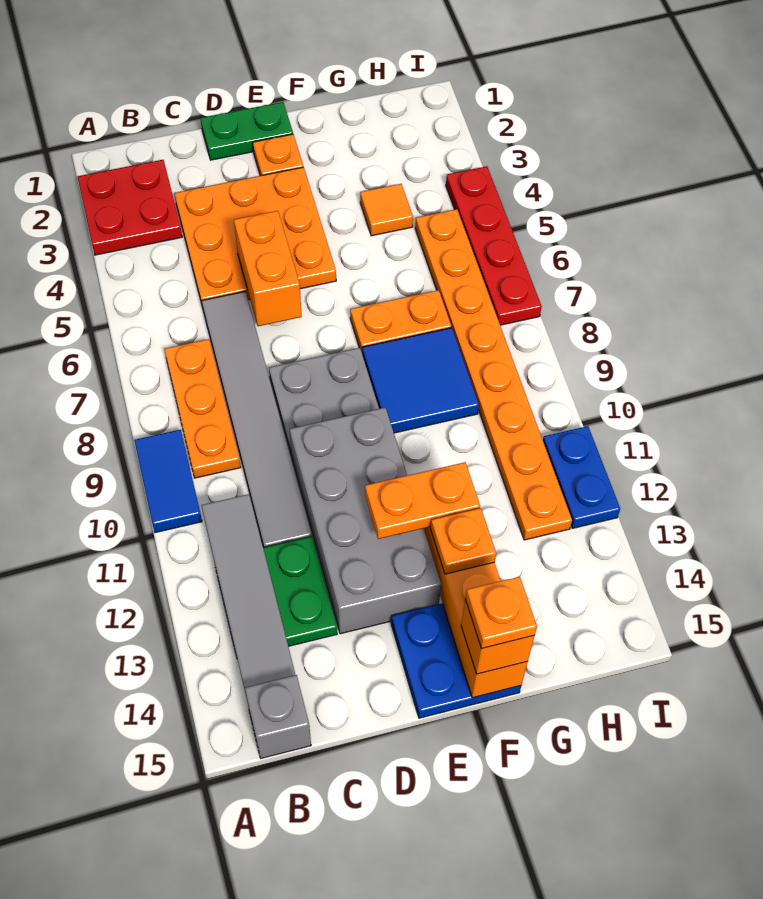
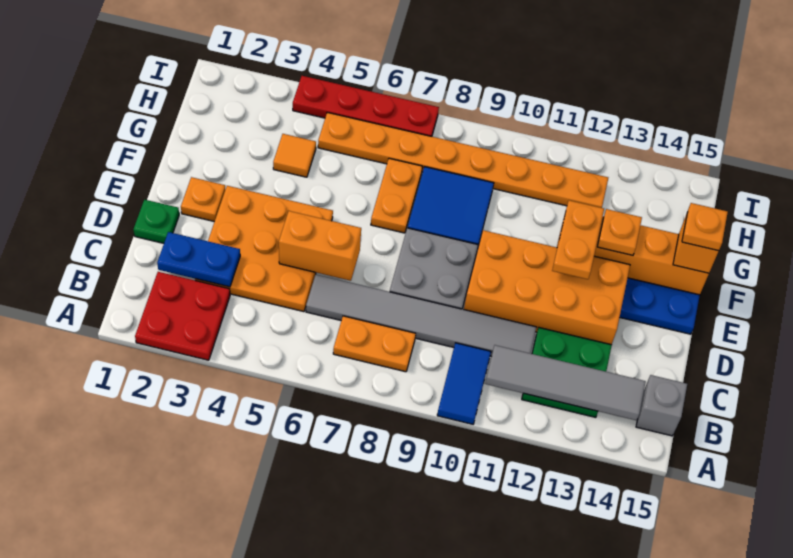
blue 1x2 tile [134,430,202,533] -> blue 1x2 tile turned to [437,343,491,424]
orange 1x3 plate [164,339,241,478] -> orange 1x2 plate [333,316,416,372]
green 1x2 plate [200,102,293,160] -> green 1x1 plate [133,200,179,243]
grey 2x4 brick [290,407,441,634] -> orange 2x4 brick [464,230,630,345]
blue 1x2 plate [543,426,620,528] -> blue 1x2 plate moved to [157,232,240,287]

